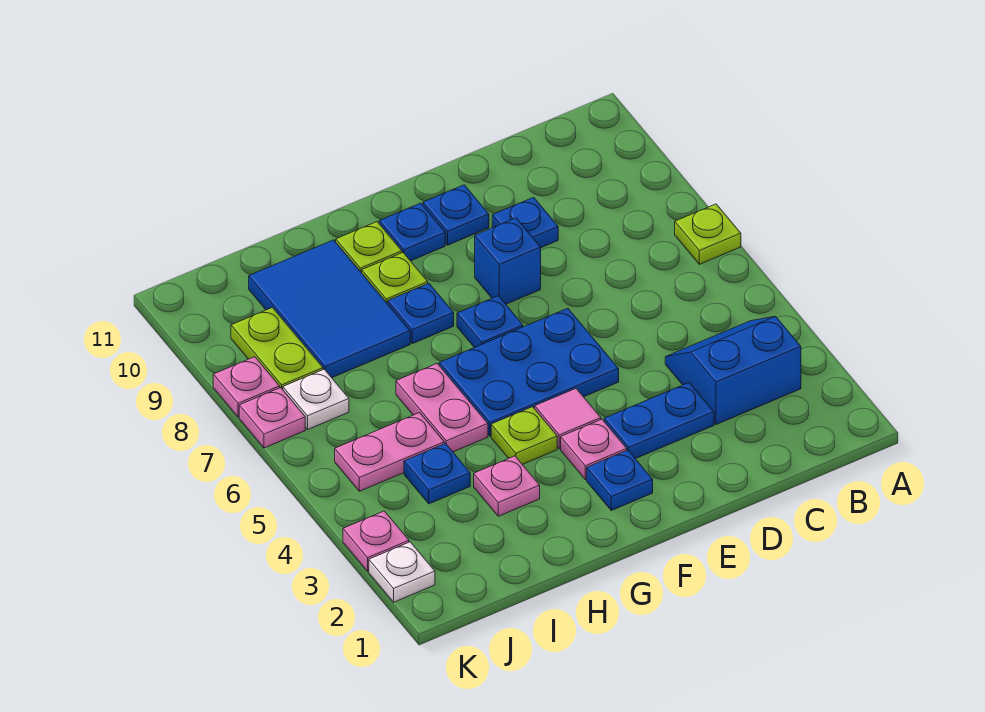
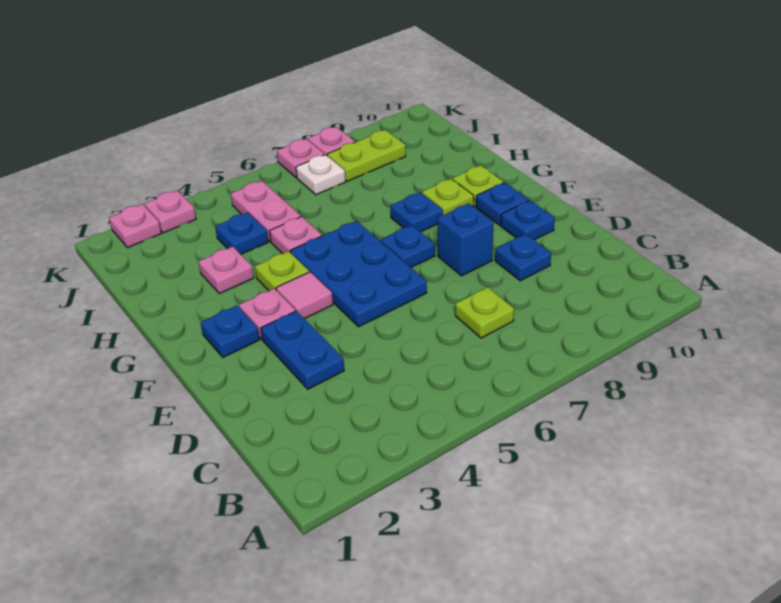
lime 1x1 plate [675,204,741,264] -> lime 1x1 plate moved to [455,287,514,338]
blue 2x2 slope [665,316,801,425] -> none
pink 1x2 plate [396,364,488,452] -> pink 1x1 plate [270,217,322,254]
blue 2x3 tile [249,240,410,378] -> none
white 1x1 plate [369,542,435,602] -> pink 1x1 plate [109,204,161,248]

